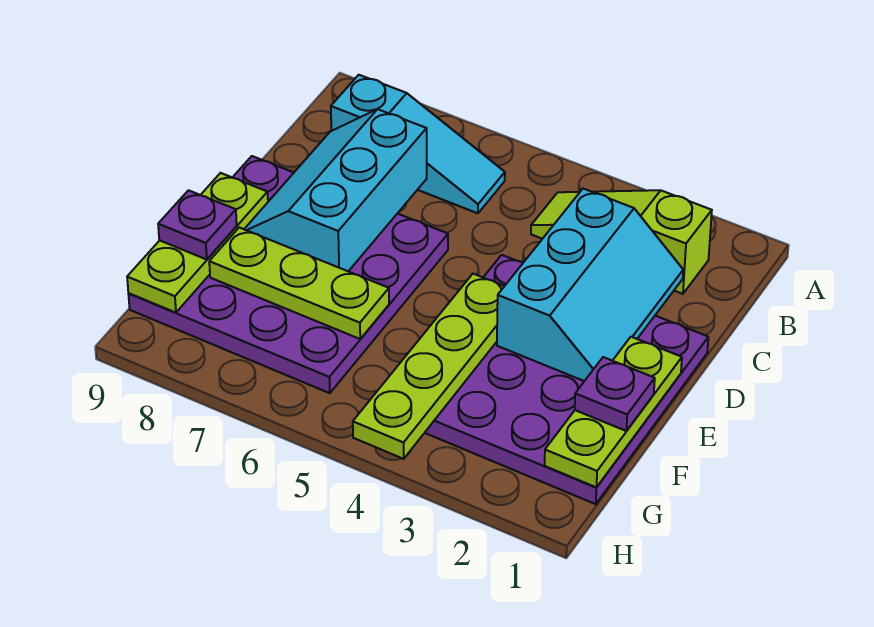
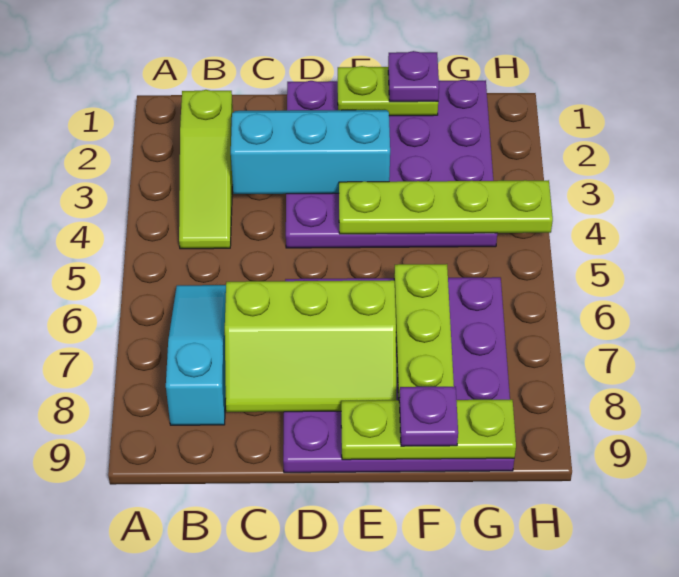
cyan 2x3 slope [244,109,427,271] -> lime 2x3 slope [225,280,396,412]
lime 1x3 plate [545,337,682,487] -> lime 1x2 plate [338,66,438,116]

